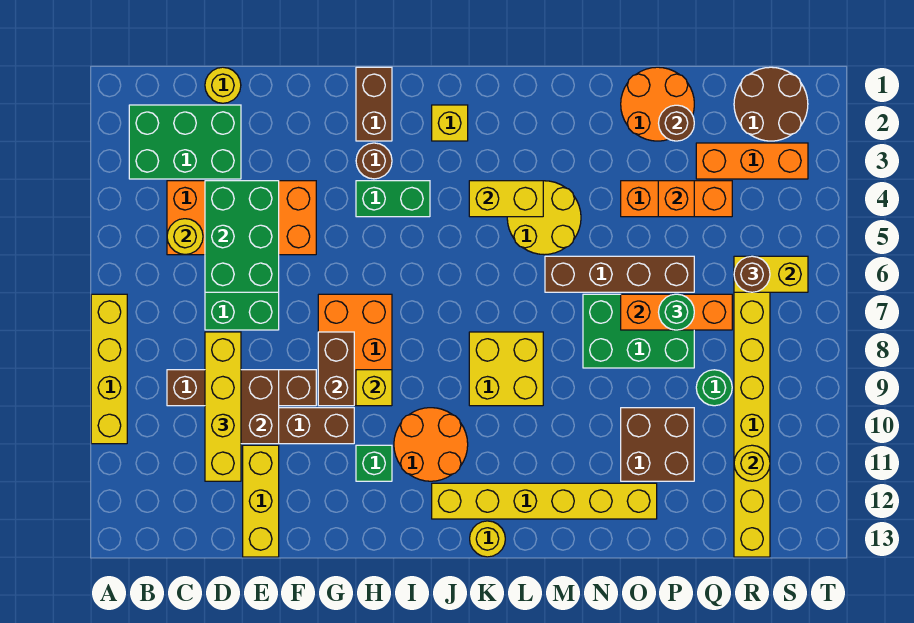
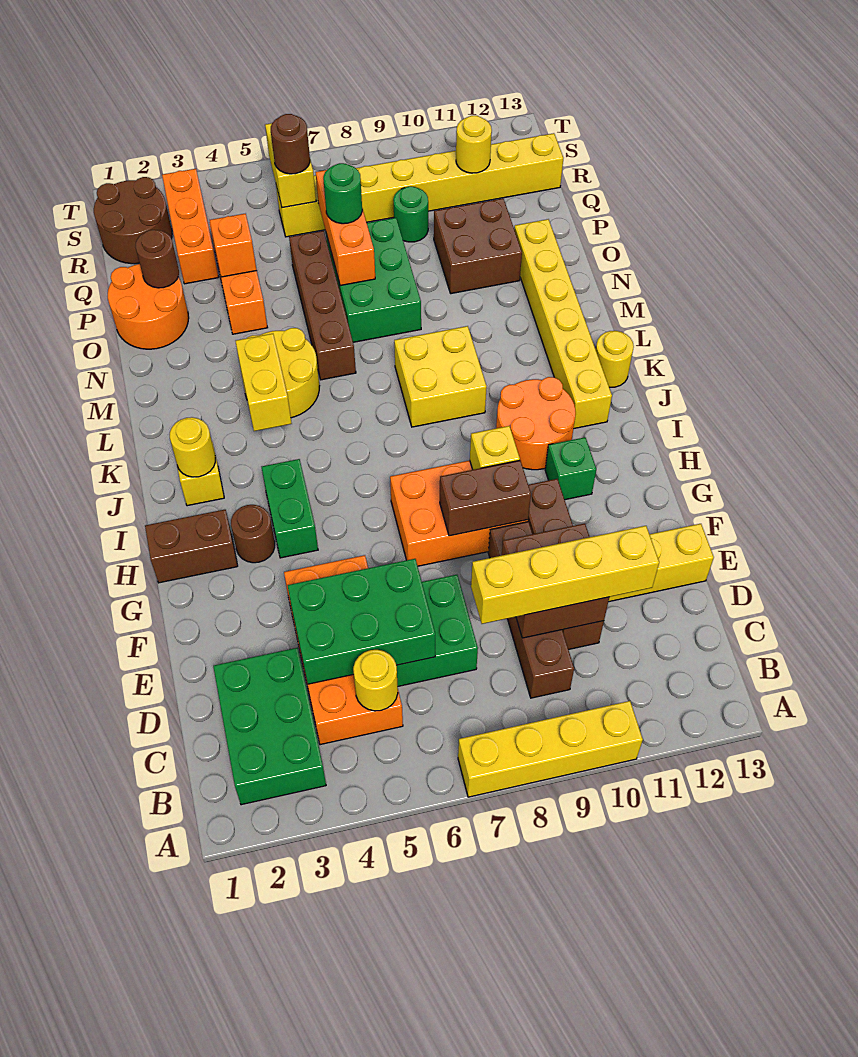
yellow 1x1 round brick [205,67,241,103] -> yellow 1x1 round brick moved to [170,417,215,477]

